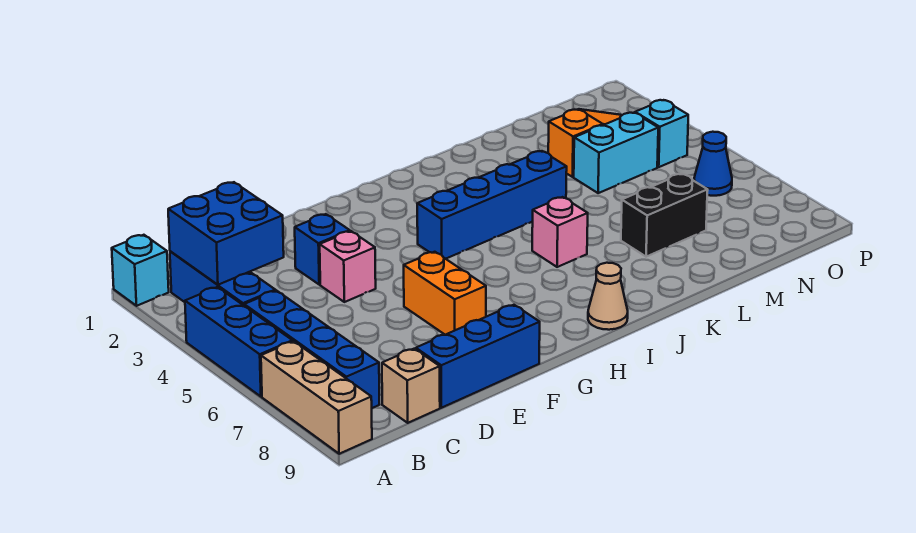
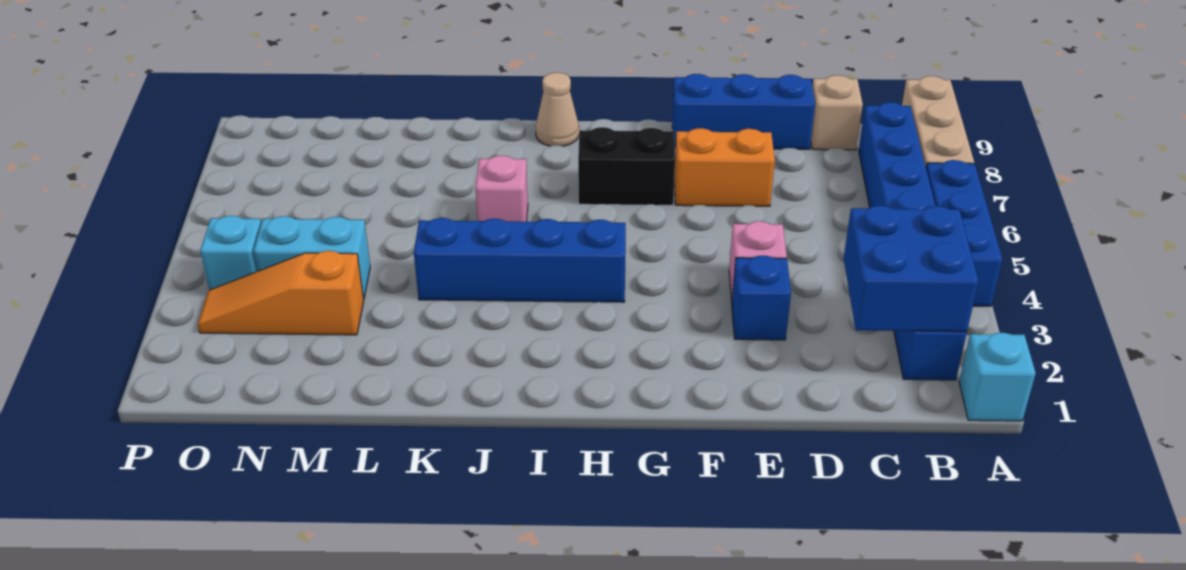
orange 1x2 brick [404,252,486,335] -> orange 1x2 brick turned to [674,128,775,206]
black 1x2 brick [621,174,708,257] -> black 1x2 brick moved to [578,127,675,205]
blue 1x1 cone [694,132,732,196] -> none

